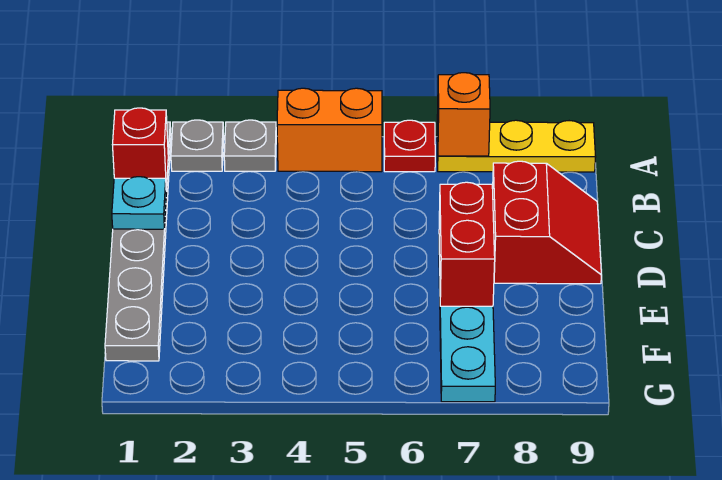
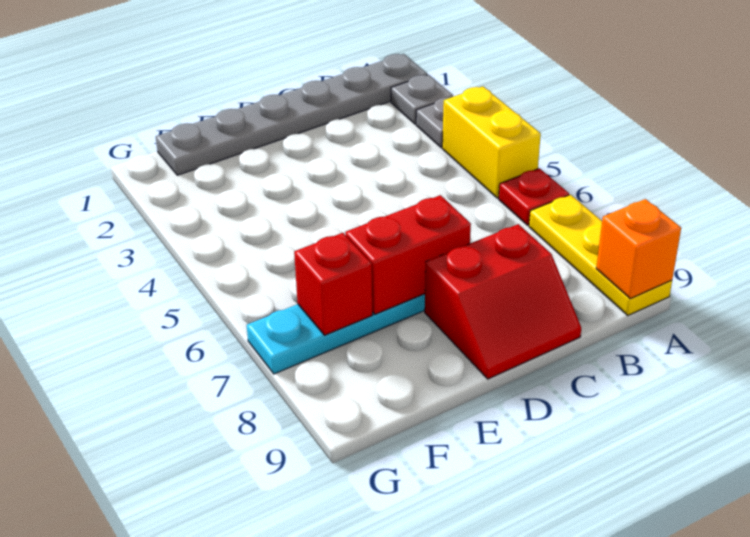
orange 1x2 brick [277,88,382,172] -> yellow 1x2 brick [442,86,541,198]
orange 1x1 brick [437,73,490,156] -> orange 1x1 brick moved to [596,199,681,299]
red 1x1 brick [113,108,168,191] -> red 1x1 brick moved to [294,233,372,335]
cyan 1x1 plate [112,177,166,229] -> none

